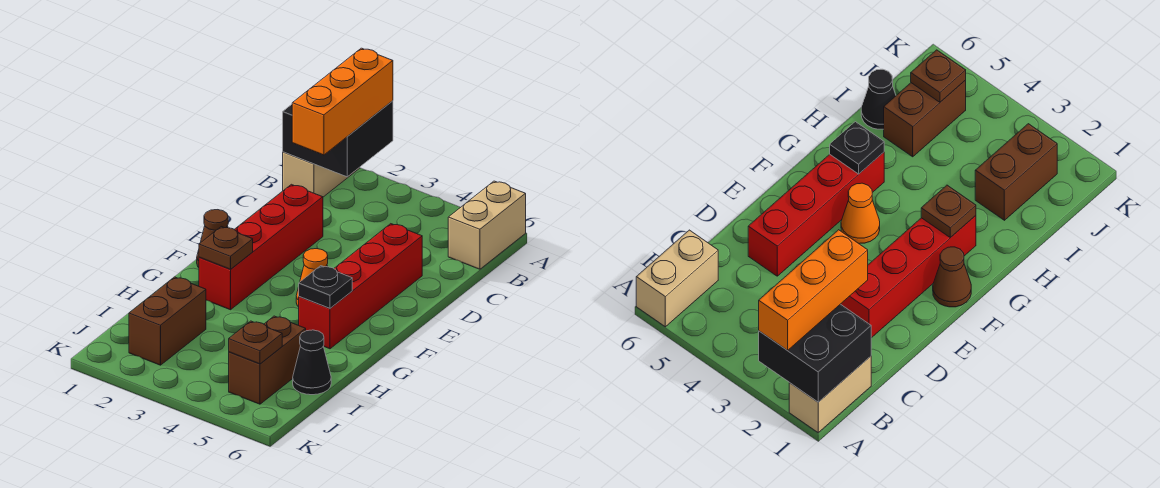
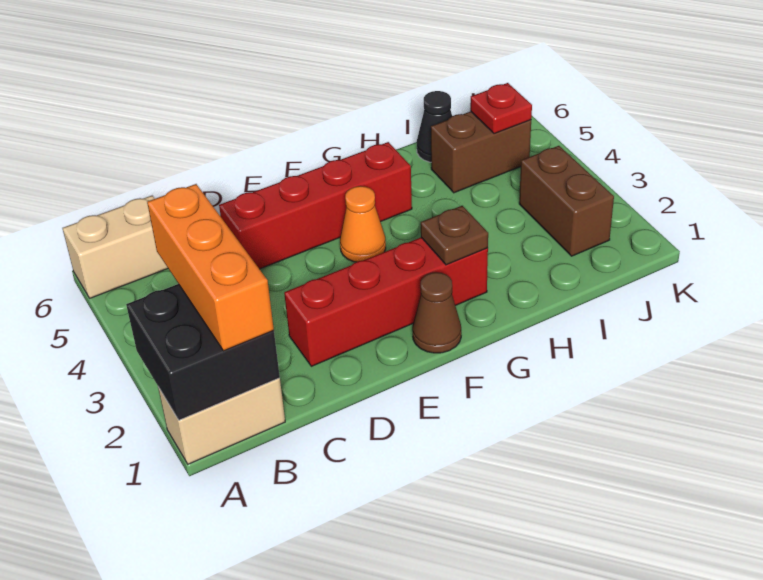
orange 1x3 brick [292,48,393,155] -> orange 1x3 brick turned to [147,184,274,351]
black 1x1 plate [299,266,352,308] -> none
brown 1x2 brick [129,277,206,365] -> brown 1x2 brick turned to [519,146,614,256]
brown 1x1 plate [229,321,282,364] -> red 1x1 plate [470,83,532,134]

